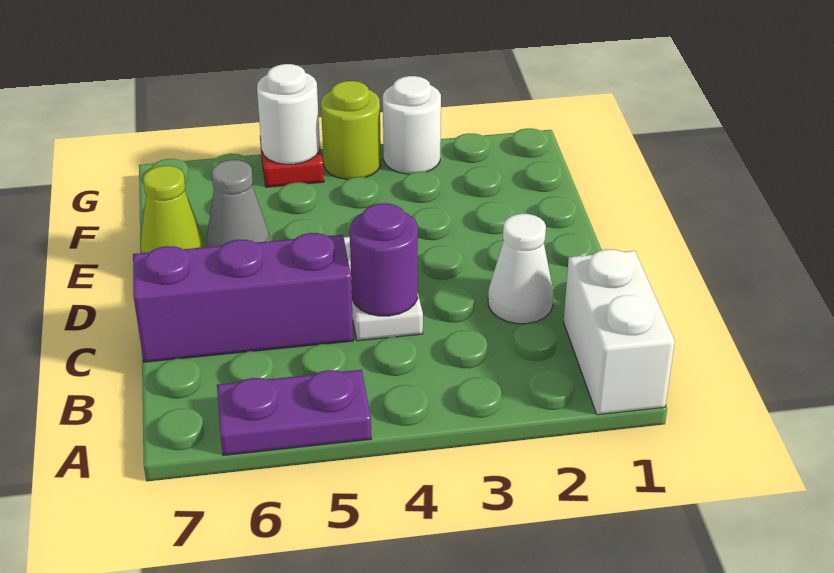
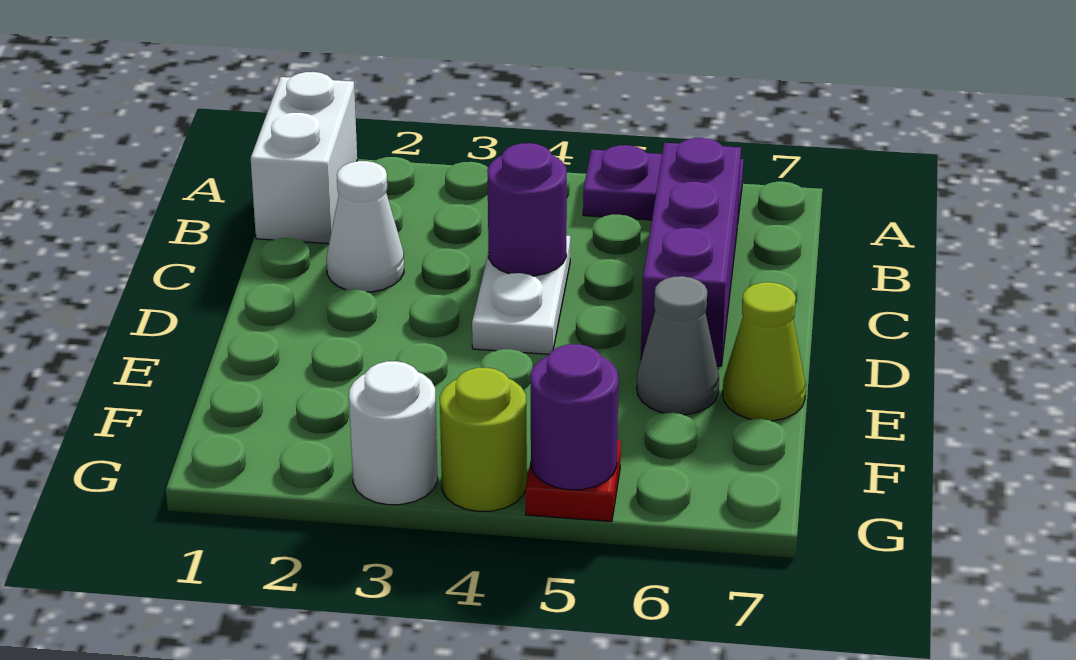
purple 1x3 brick [133,233,353,362] -> purple 1x3 brick turned to [641,138,741,366]
white 1x1 round brick [257,64,320,164] -> purple 1x1 round brick [531,344,618,490]

